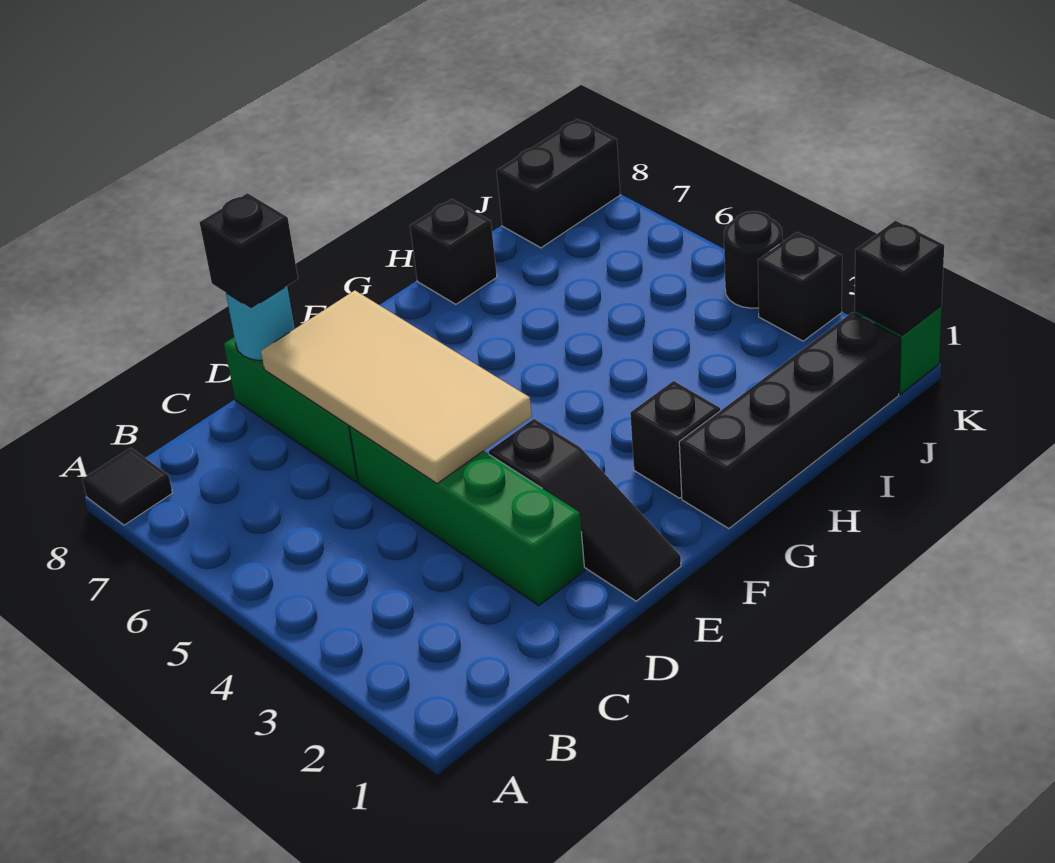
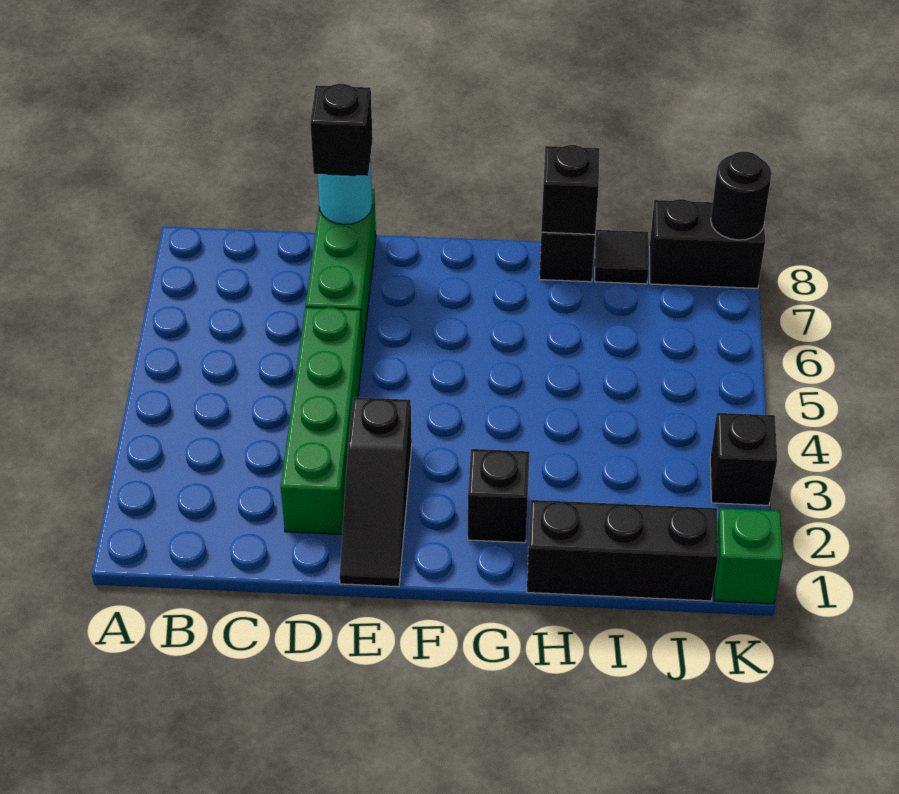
black 1x1 tile [82,448,173,525] -> black 1x1 tile moved to [595,230,649,284]
tan 2x4 tile [261,290,532,484] -> none
black 1x4 brick [679,312,900,529] -> black 1x3 brick [527,500,718,601]
black 1x1 brick [854,221,944,335] -> black 1x1 brick moved to [542,145,599,234]
black 1x1 round brick [724,211,783,308] -> black 1x1 round brick moved to [711,152,772,240]

